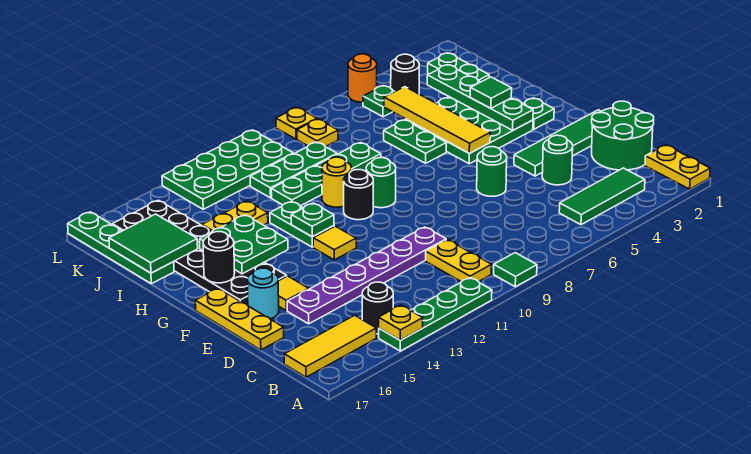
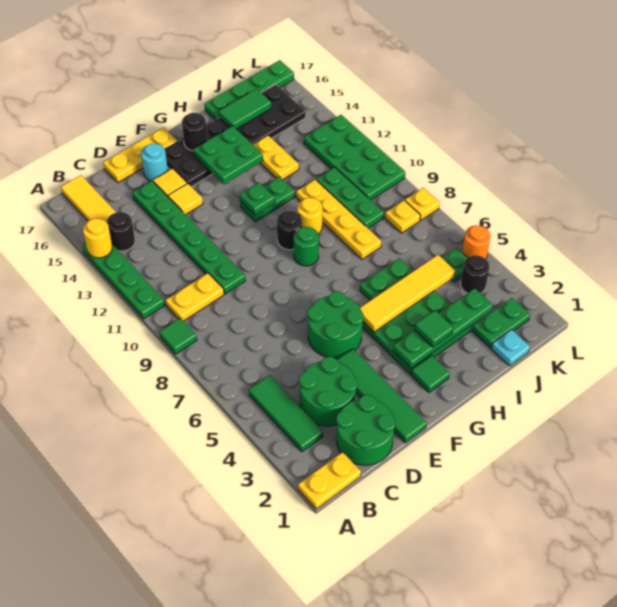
yellow 1x1 plate [379,305,423,340] -> yellow 1x1 round brick [83,218,112,258]
green 1x1 round brick [542,135,573,185] -> green 2x2 round brick [299,357,357,426]
purple 1x6 plate [287,227,446,324] -> green 1x6 plate [132,181,245,294]
green 1x1 round brick [477,147,507,196] -> green 2x2 round brick [308,291,364,358]
yellow 1x1 tile [313,226,356,260] -> yellow 1x1 tile moved to [168,183,203,215]
green 1x1 plate [523,98,554,129] -> green 1x1 tile [411,355,450,392]
green 1x4 plate [271,143,381,206] -> yellow 1x4 plate [296,179,381,259]
green 2x2 tile [109,214,198,273] -> green 1x2 tile [219,89,271,129]
none -> cyan 1x1 plate [491,330,530,366]

